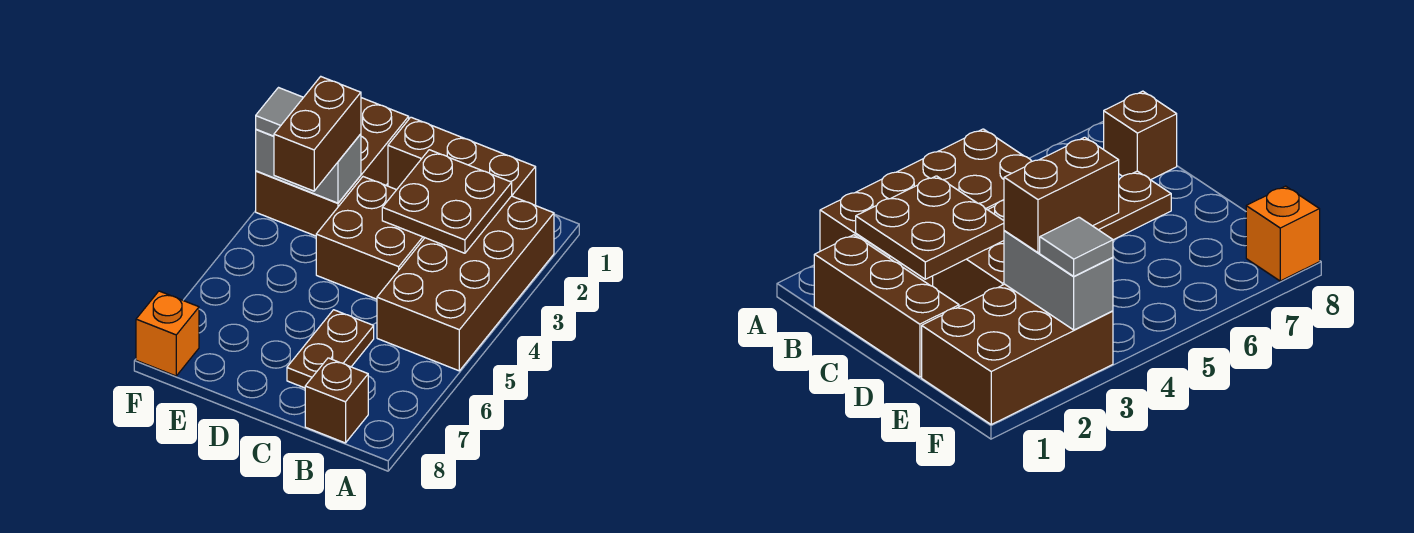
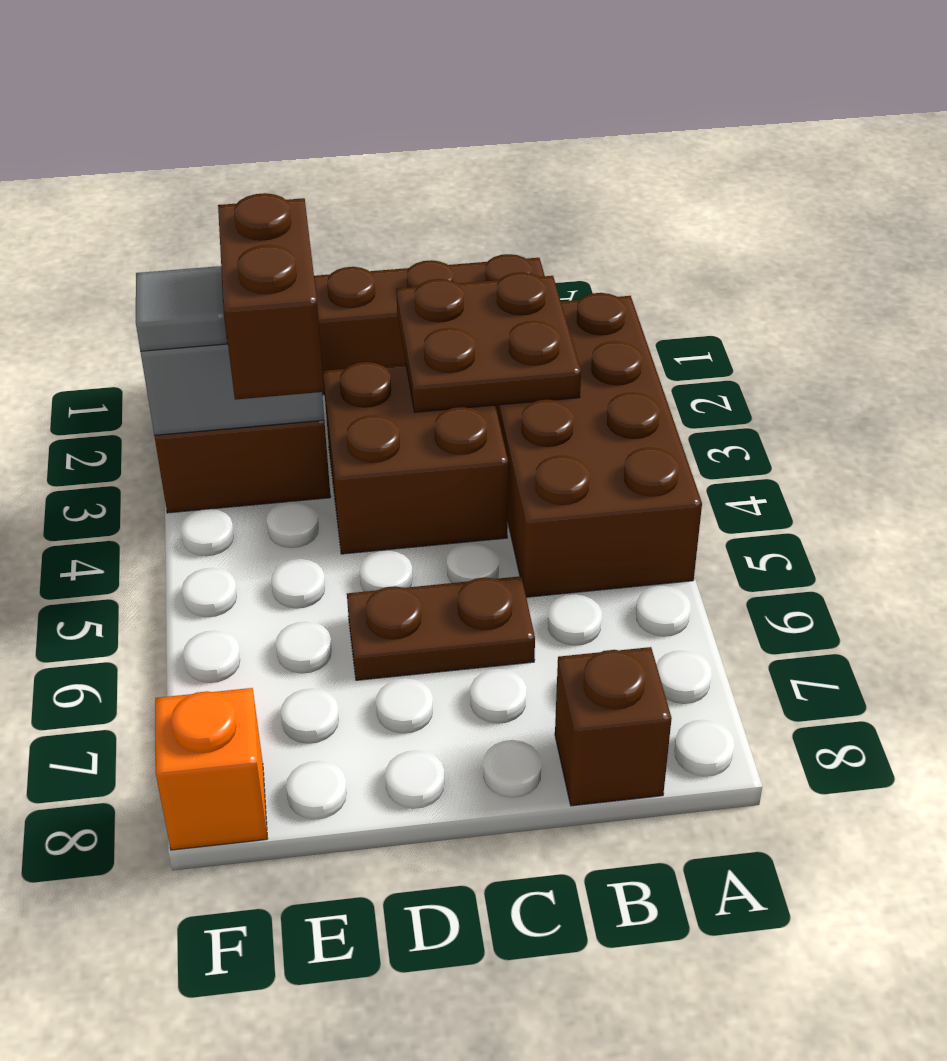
brown 1x2 plate [287,310,374,388] -> brown 1x2 plate turned to [347,576,535,680]

